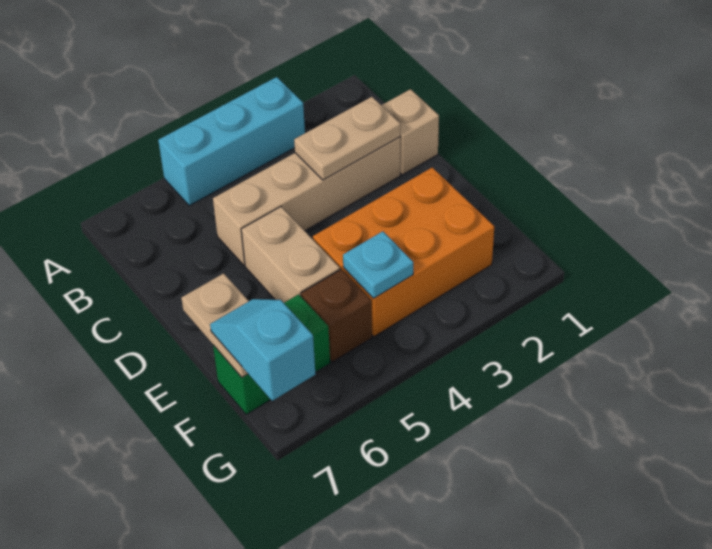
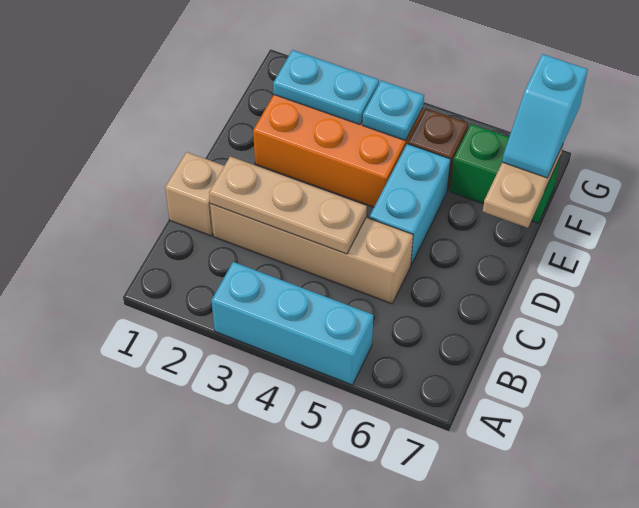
tan 1x2 plate [294,97,400,180] -> tan 1x3 plate [209,156,367,254]
tan 1x2 brick [241,207,340,303] -> cyan 1x2 brick [369,144,451,265]
none -> cyan 1x2 plate [273,50,379,125]

